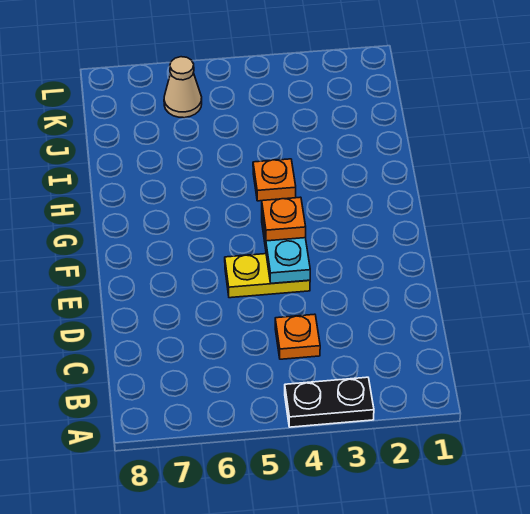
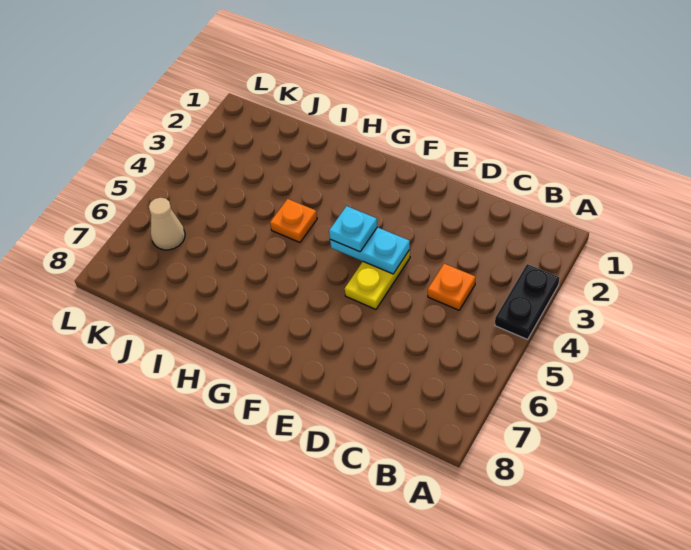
orange 1x1 plate [262,197,306,241] -> cyan 1x1 plate [329,206,377,252]

